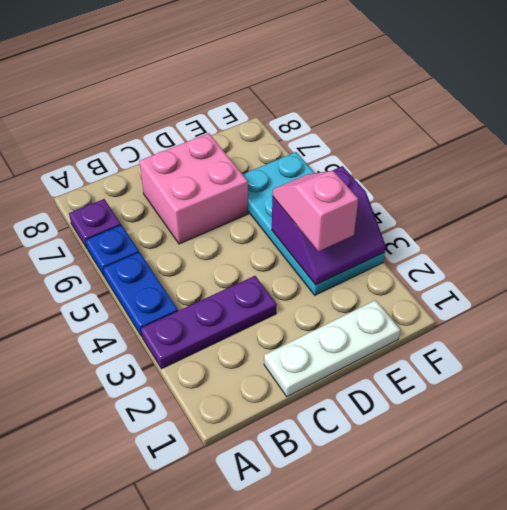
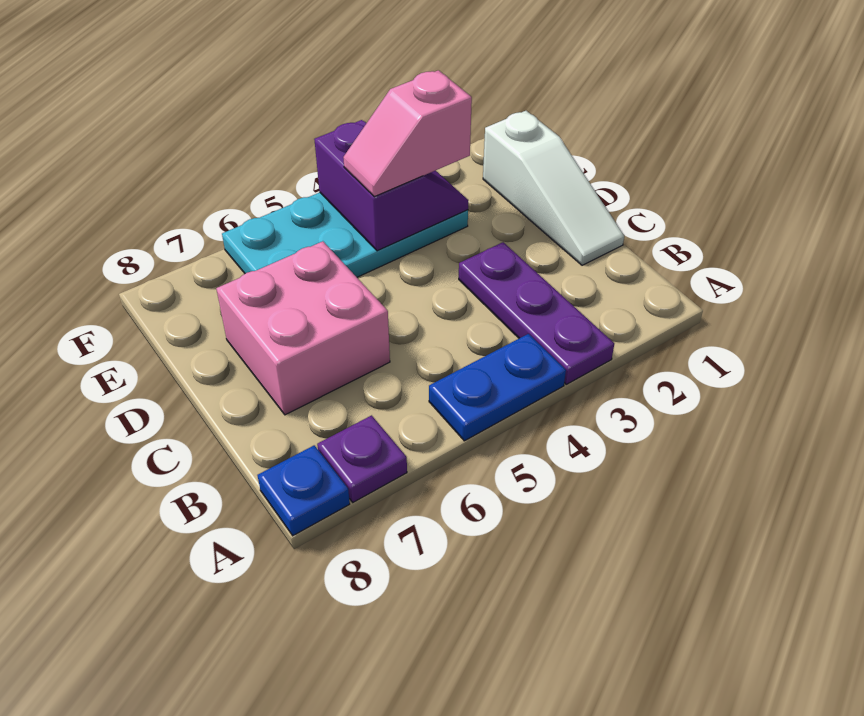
blue 1x1 plate [86,225,139,277] -> blue 1x1 plate moved to [258,445,350,536]
white 1x3 plate [264,300,400,397] -> white 1x3 slope [483,111,624,265]

